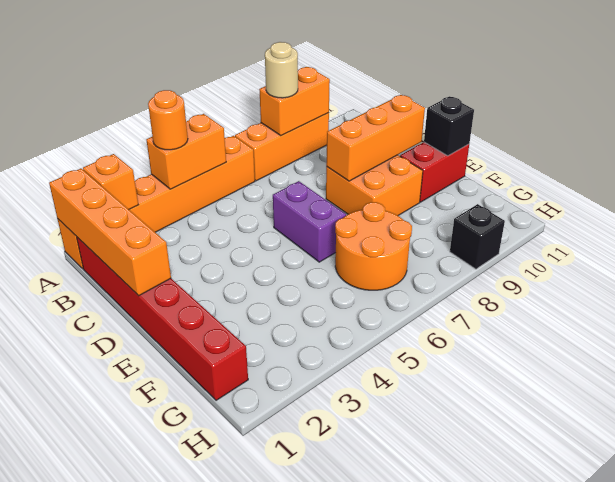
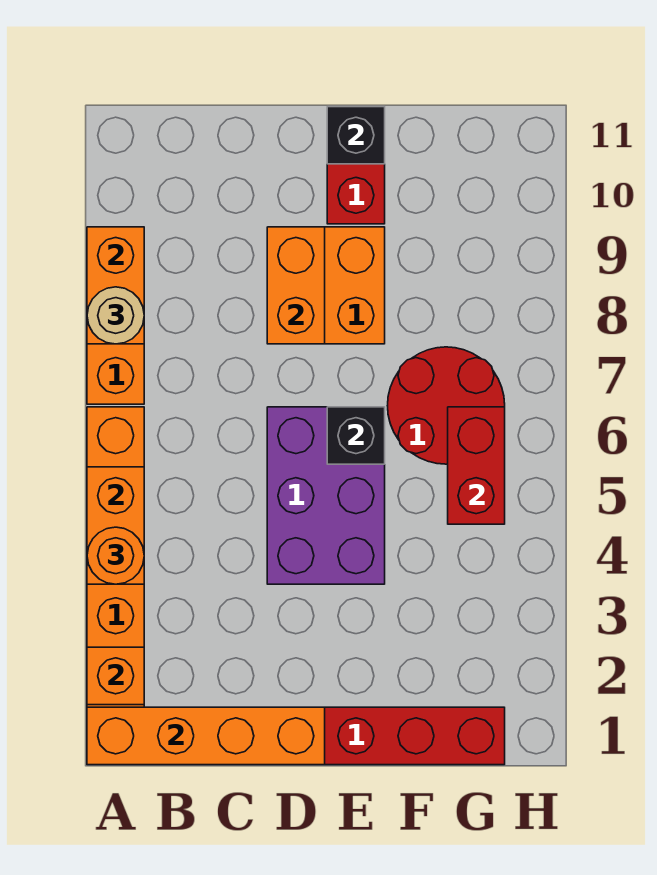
purple 1x2 brick [273,181,346,262] -> purple 2x3 brick [267,407,385,584]
orange 1x3 brick [326,95,425,181] -> orange 1x2 brick [267,227,325,344]
orange 2x2 round brick [335,202,412,290] -> red 2x2 round brick [387,347,505,464]
none -> red 1x2 brick [448,407,505,524]
black 1x1 brick [450,204,505,269] -> black 1x1 brick moved to [327,407,385,464]

